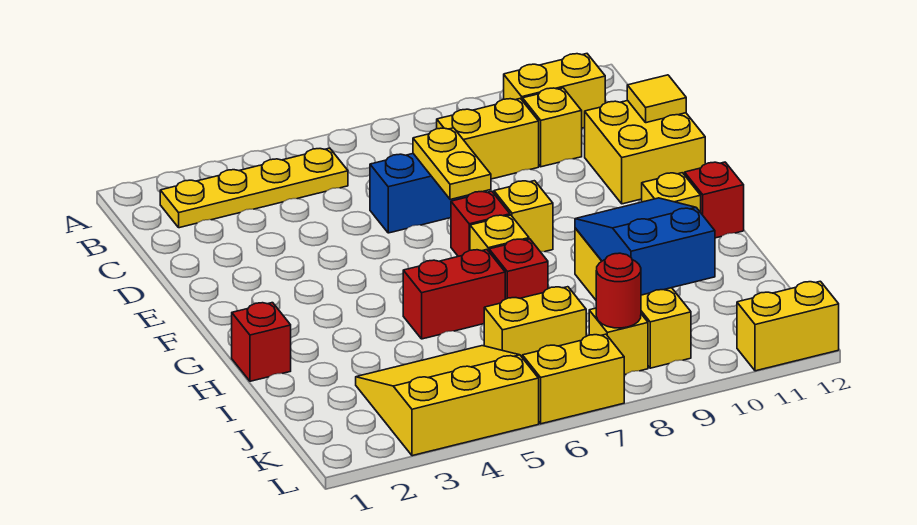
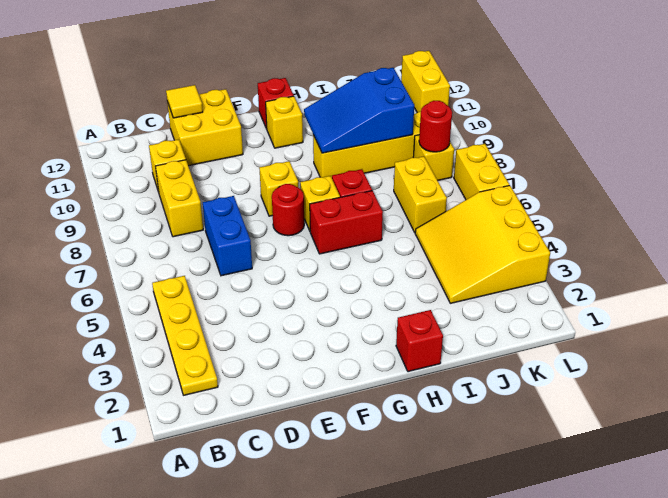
yellow 1x2 brick [504,54,605,128] -> none
yellow 1x2 plate [413,128,491,200] -> none
red 1x1 brick [451,191,510,256] -> red 1x1 round brick [272,184,304,236]
red 1x2 brick [403,250,505,339] -> red 1x2 brick turned to [310,191,383,254]

